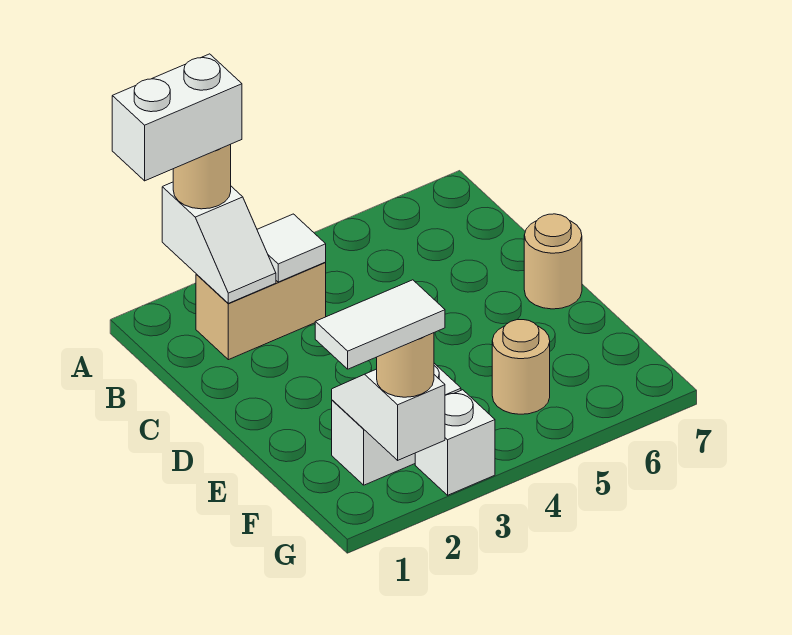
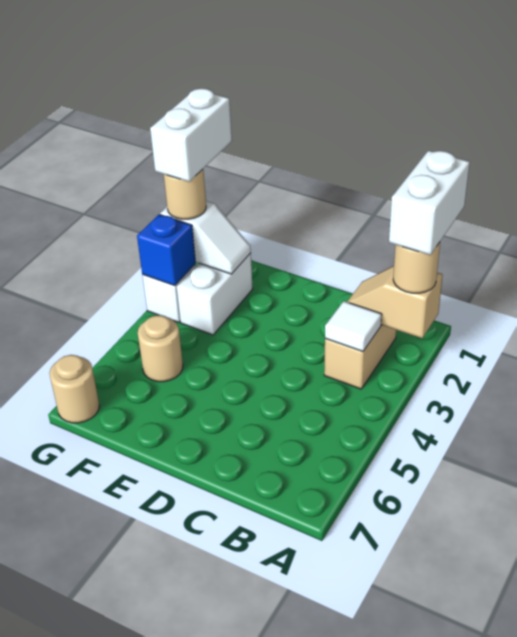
white 1x2 slope [162,182,276,303] -> tan 1x2 slope [347,266,443,338]
tan 1x1 round brick [524,214,582,309] -> tan 1x1 round brick moved to [49,355,100,423]
white 1x2 tile [315,280,445,369] -> white 1x2 brick [150,88,232,182]
none -> blue 1x1 brick [137,215,196,285]

